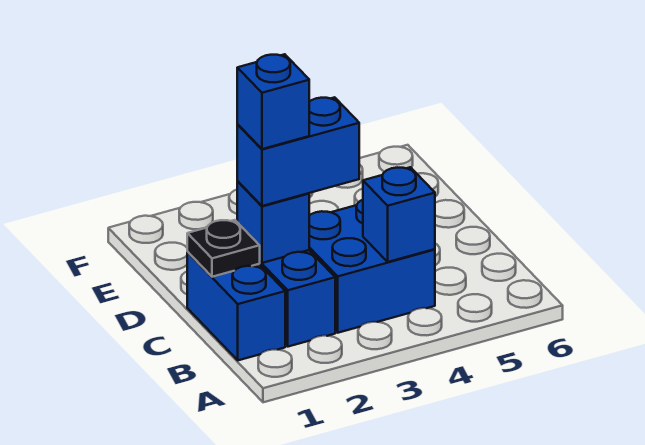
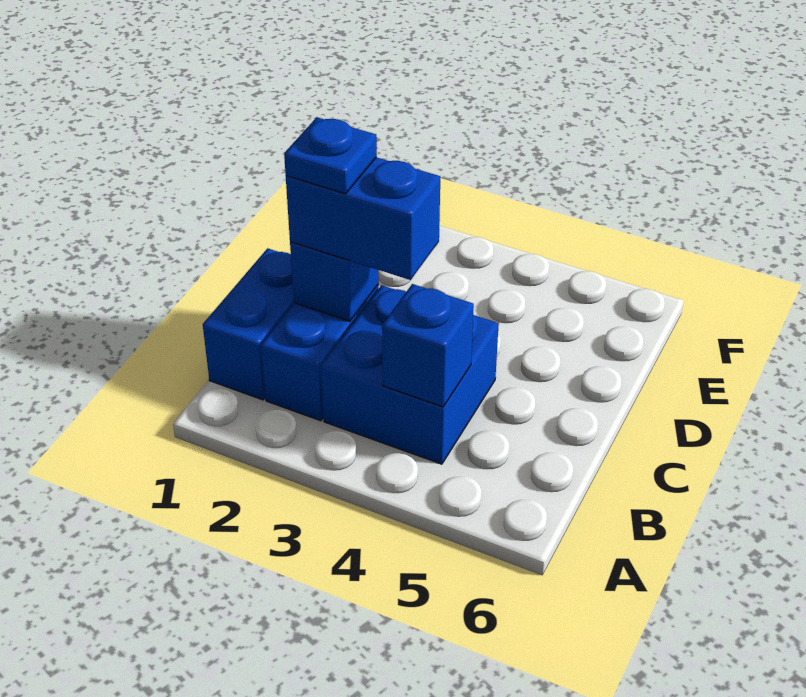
black 1x1 plate [187,220,260,277] -> none
blue 1x1 brick [237,54,309,149] -> blue 1x1 plate [284,117,377,194]

